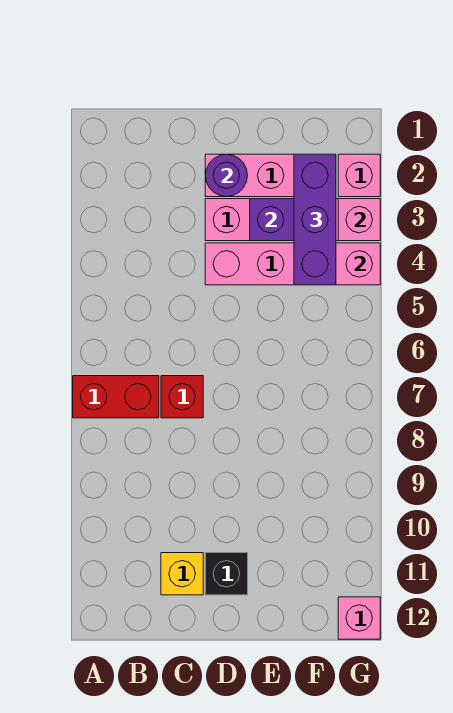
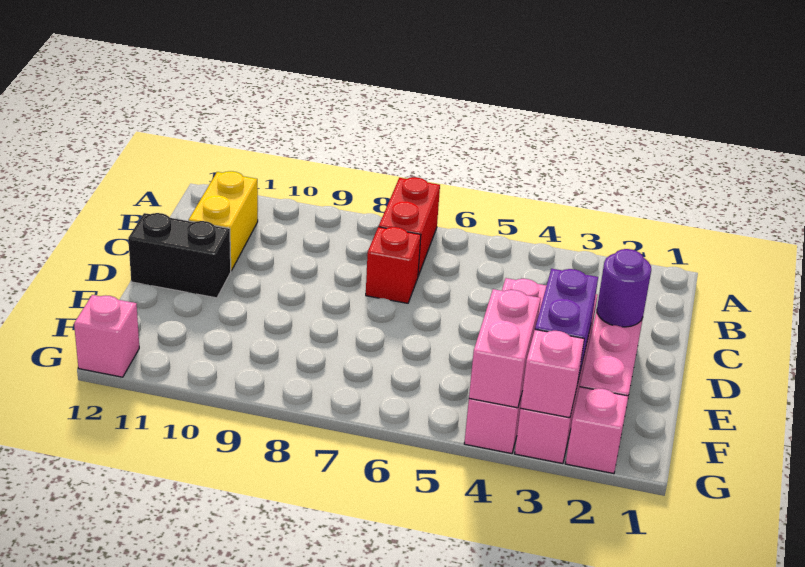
yellow 1x1 brick [161,553,203,595] -> yellow 1x2 brick [189,171,258,271]
black 1x1 brick [205,553,248,595] -> black 1x2 brick [128,213,231,298]
purple 1x3 brick [294,154,336,285] -> none

